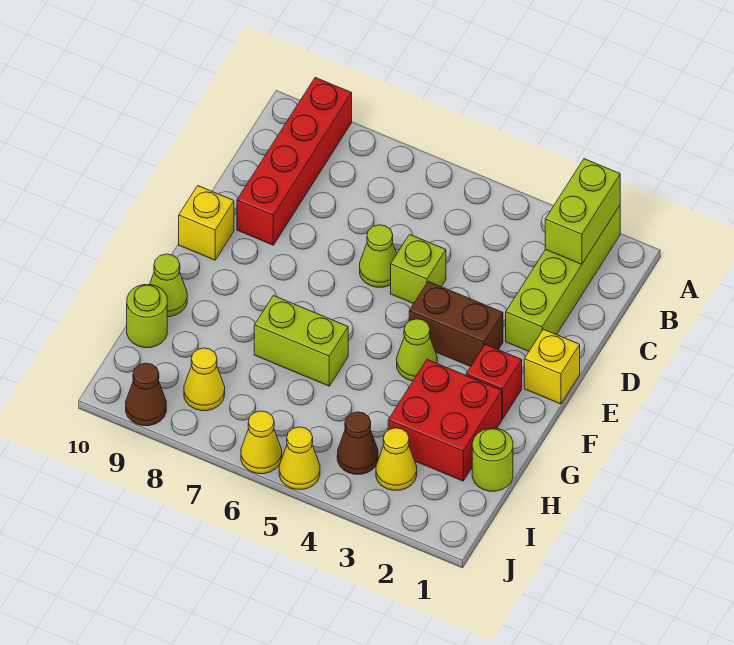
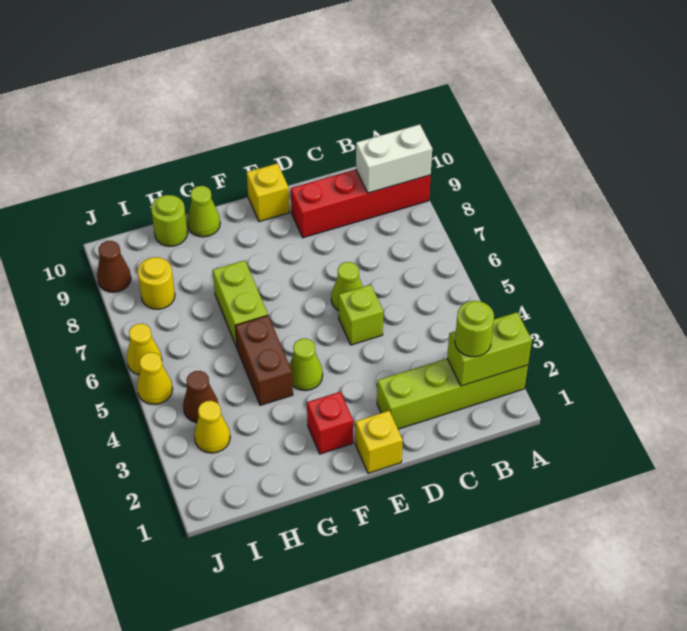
none -> white 1x2 brick [356,124,432,193]
brown 1x2 brick [409,281,503,367] -> brown 1x2 brick moved to [235,316,293,405]
red 2x2 brick [388,360,502,481] -> none
lime 1x1 round brick [472,428,513,491] -> lime 1x1 round brick moved to [455,301,494,357]
yellow 1x1 cone [184,348,225,411] -> yellow 1x1 round brick [137,257,175,309]

